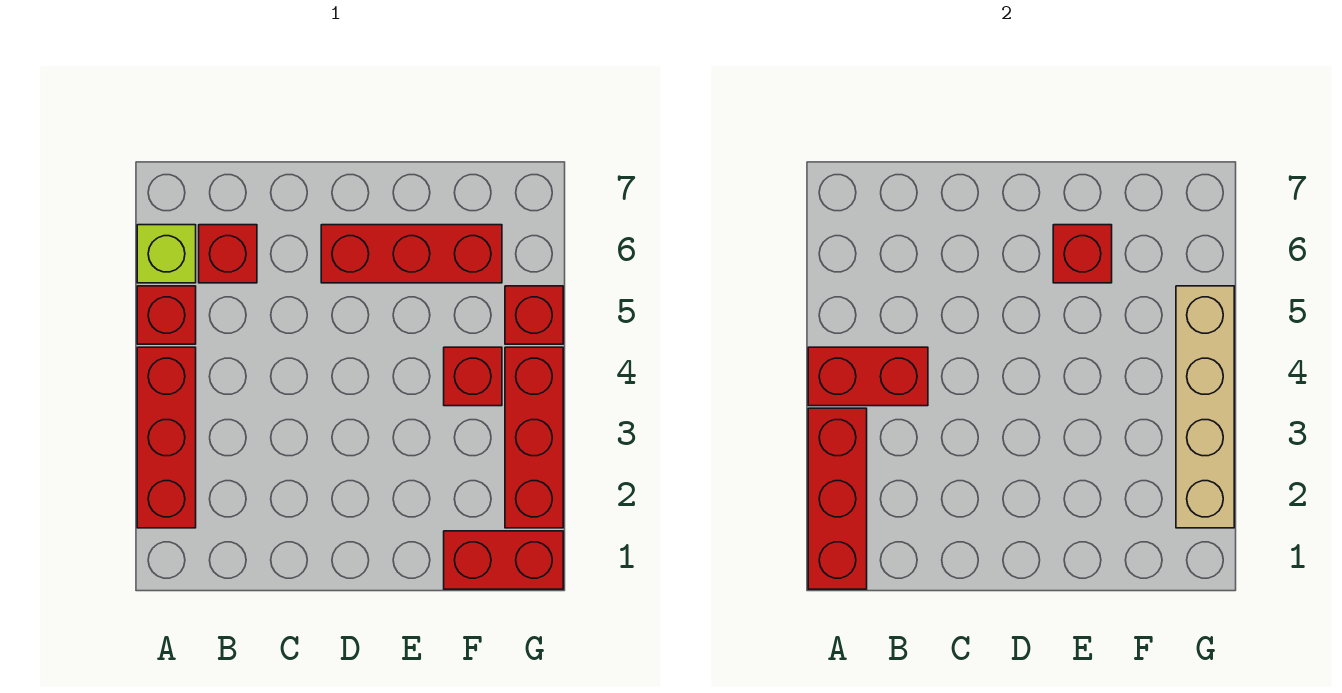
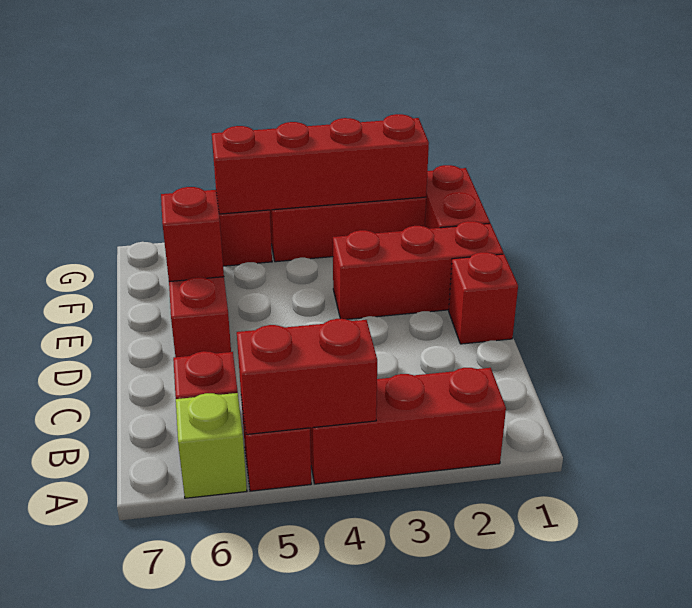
red 1x3 brick [808,408,867,589] -> red 1x3 brick moved to [333,221,504,319]
red 1x2 brick [808,347,928,406] -> red 1x2 brick turned to [237,318,377,434]
red 1x1 brick [444,347,502,406] -> red 1x1 brick moved to [449,252,518,344]
tan 1x4 brick [1176,286,1234,528] -> red 1x4 brick [212,114,429,214]

